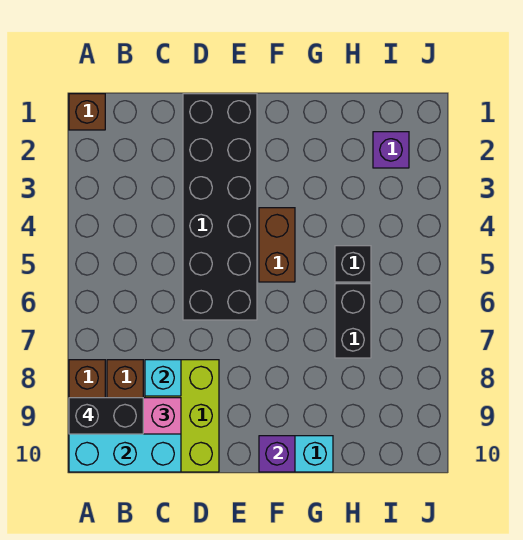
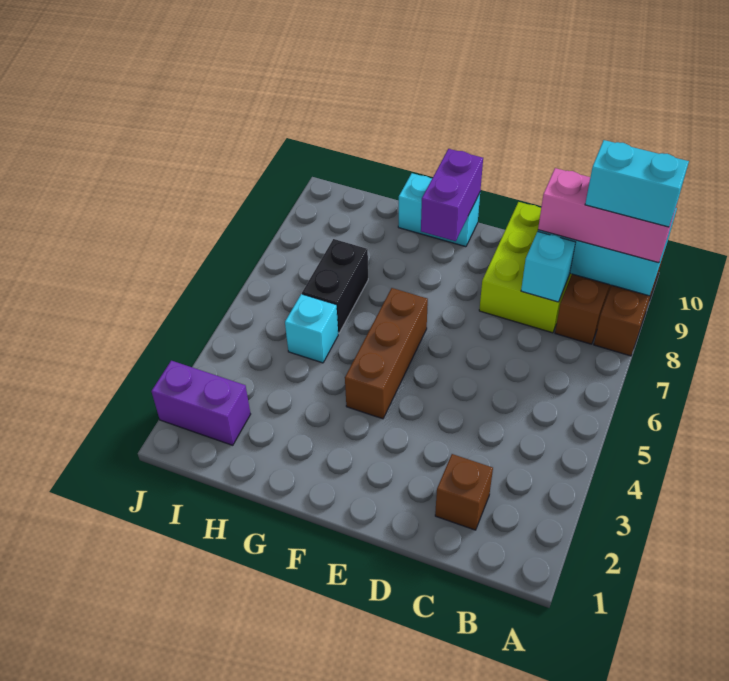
brown 1x1 brick [69,94,105,130] -> brown 1x1 brick moved to [435,454,493,530]
black 1x2 brick [69,398,143,434] -> cyan 1x2 brick [585,140,689,227]
black 2x6 brick [183,94,257,320] -> none
brown 1x2 brick [259,208,295,282] -> brown 1x3 brick [345,288,428,419]
purple 1x1 brick [259,436,295,472] -> purple 1x2 brick [421,149,483,241]
black 1x1 brick [335,246,371,282] -> cyan 1x1 brick [285,294,338,363]
purple 1x1 brick [373,132,409,168] -> purple 1x2 brick [151,361,251,445]

